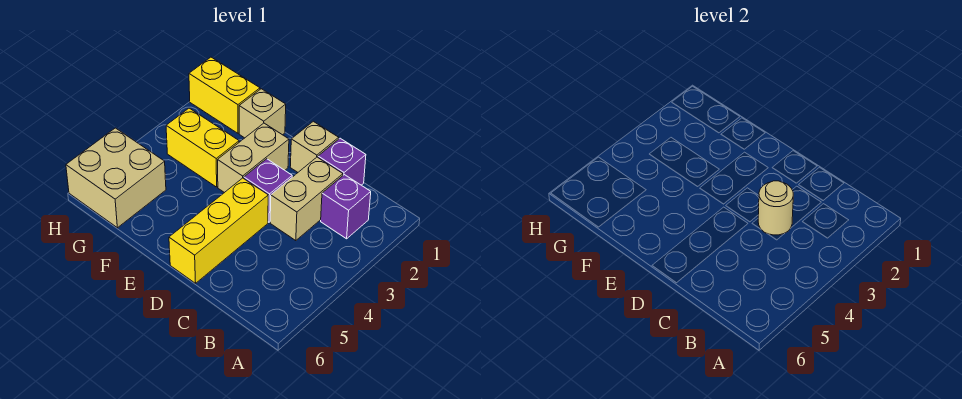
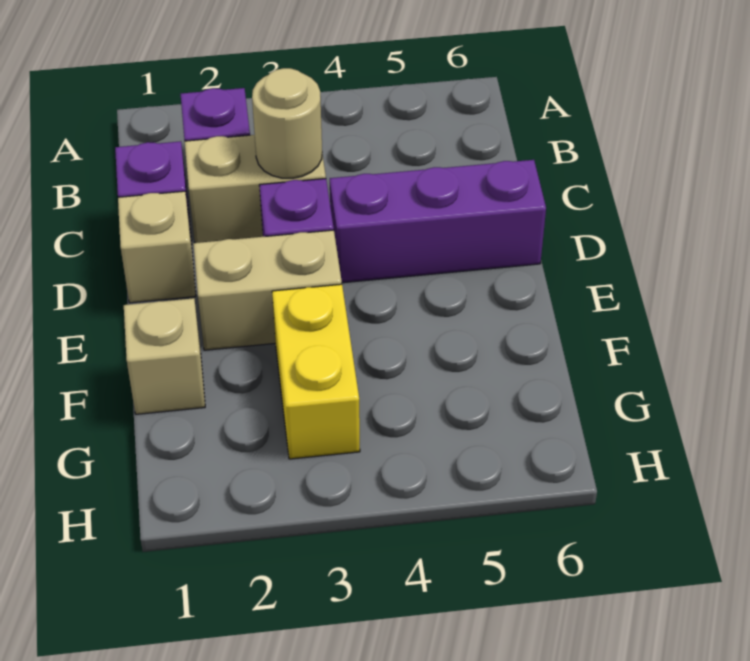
yellow 1x3 brick [169,178,268,283] -> purple 1x3 brick [330,160,546,283]
yellow 1x2 brick [189,57,260,133] -> none
tan 2x2 brick [66,128,166,228] -> none

